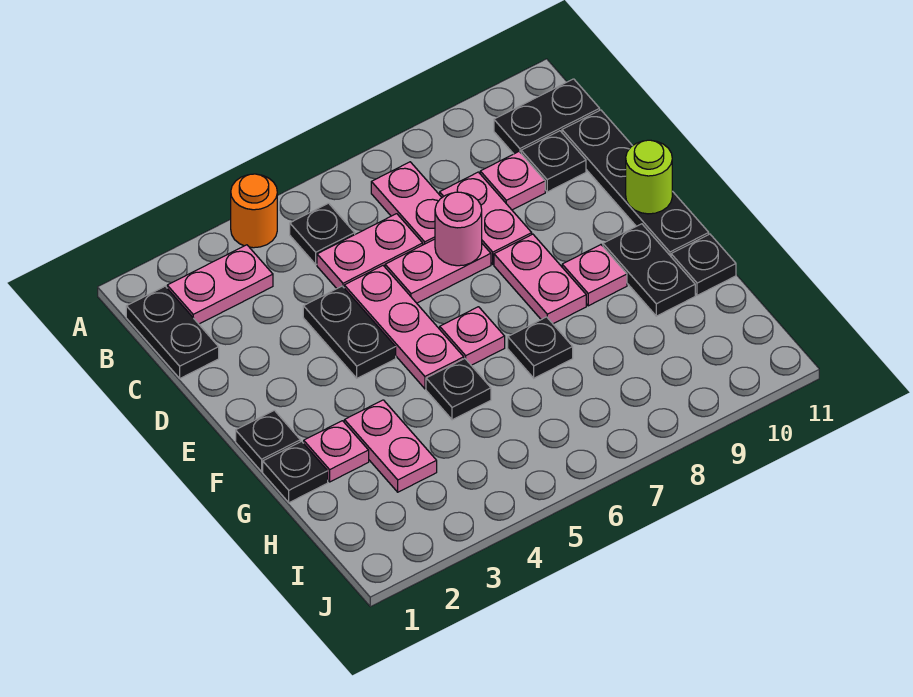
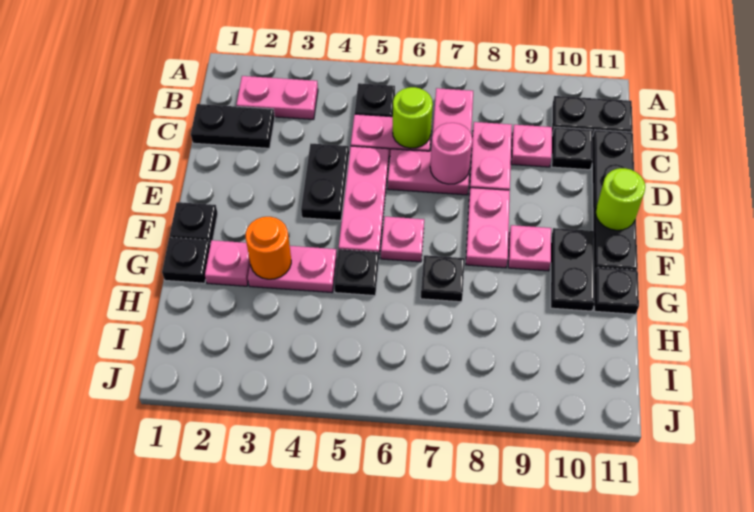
orange 1x1 round brick [231,174,277,248] -> orange 1x1 round brick moved to [246,217,291,279]
black 1x2 plate [126,286,219,378] -> black 1x2 plate turned to [191,104,275,148]
none -> lime 1x1 round brick [392,87,433,148]
pink 1x2 plate [344,400,437,492] -> pink 1x2 plate turned to [248,246,337,292]

